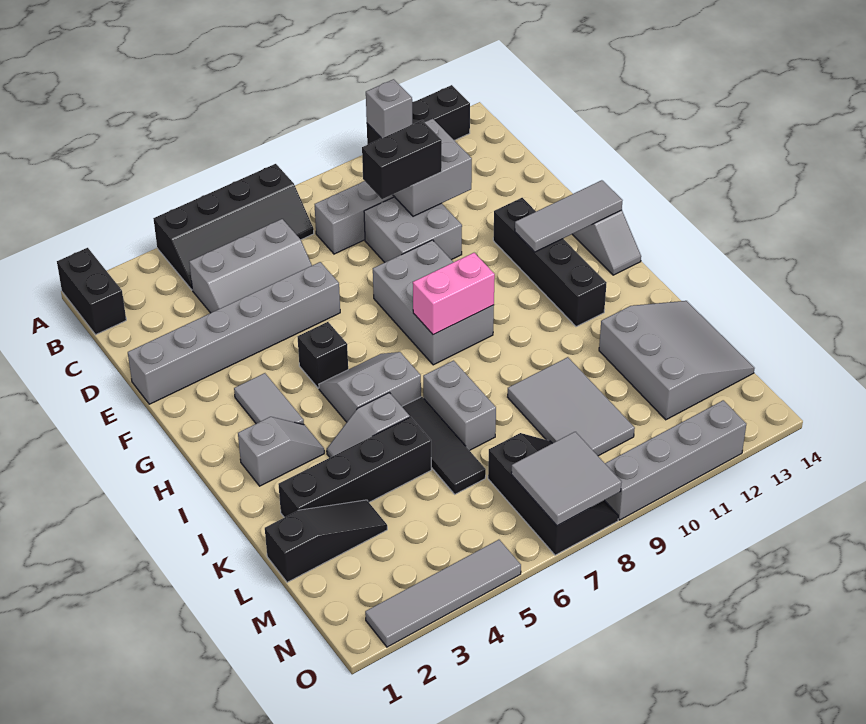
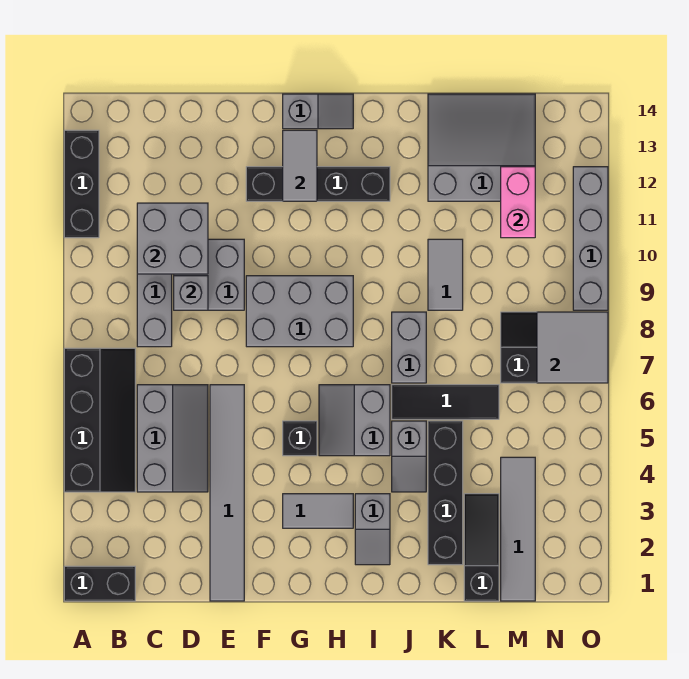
grey 1x1 brick [366,79,412,138] -> grey 1x1 brick moved to [174,276,208,310]
black 1x2 brick [362,120,442,199] -> none
grey 1x6 brick [128,262,340,404] -> grey 1x6 tile [210,385,244,601]
grey 1x3 tile [515,180,623,252] -> grey 1x2 tile [283,130,317,201]
pink 1x2 brick [413,253,495,335] -> pink 1x2 brick moved to [501,167,535,238]
grey 1x2 slope [238,417,324,486] -> grey 1x2 slope turned to [355,494,390,565]
grey 1x2 brick [423,361,496,451] -> grey 1x2 brick turned to [392,312,426,383]
grey 2x3 tile [508,357,635,456] -> grey 1x2 tile [428,239,463,310]
grey 1x4 tile [365,540,521,647] -> grey 1x4 tile moved to [501,457,535,601]

